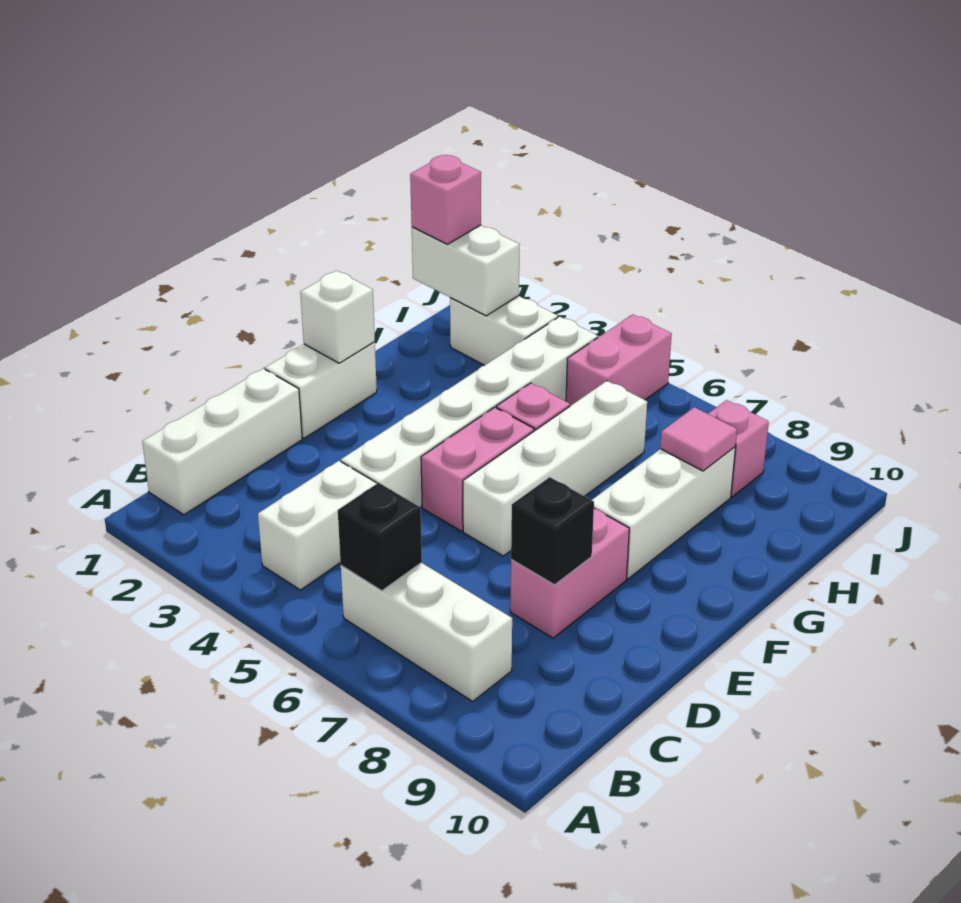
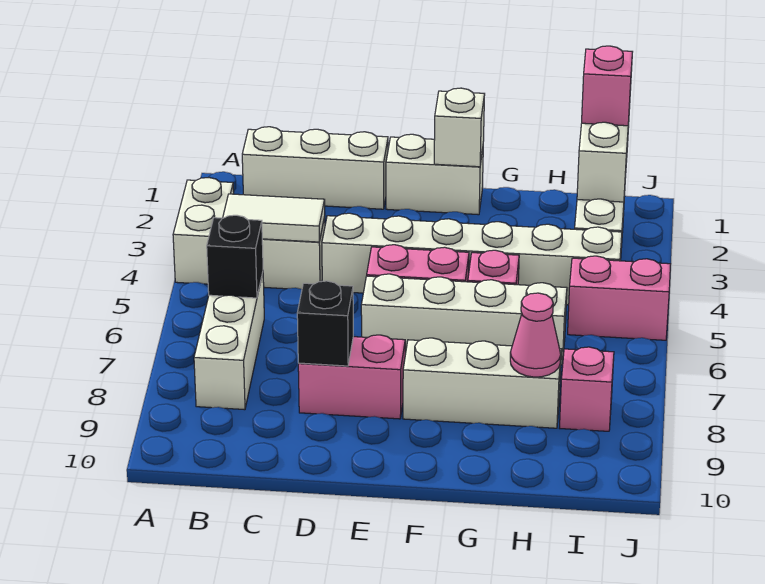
none -> white 1x2 brick [173,177,234,284]
none -> white 1x2 tile [223,194,325,242]
pink 1x1 tile [660,407,737,471] -> pink 1x1 cone [510,293,561,377]

